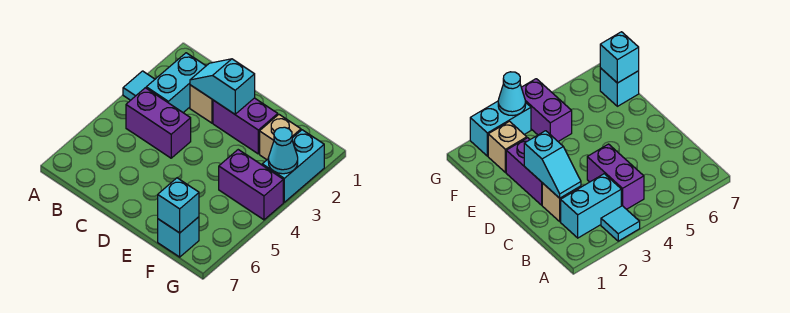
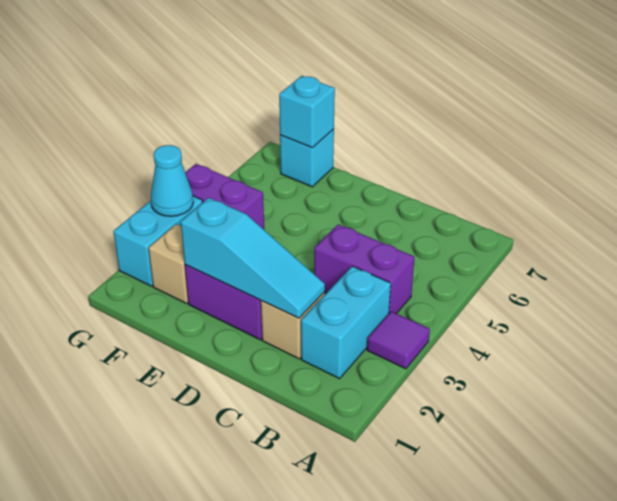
cyan 1x1 tile [123,71,155,100] -> purple 1x1 tile [367,311,430,369]
cyan 1x2 slope [190,59,255,114] -> cyan 1x3 slope [181,198,325,318]

